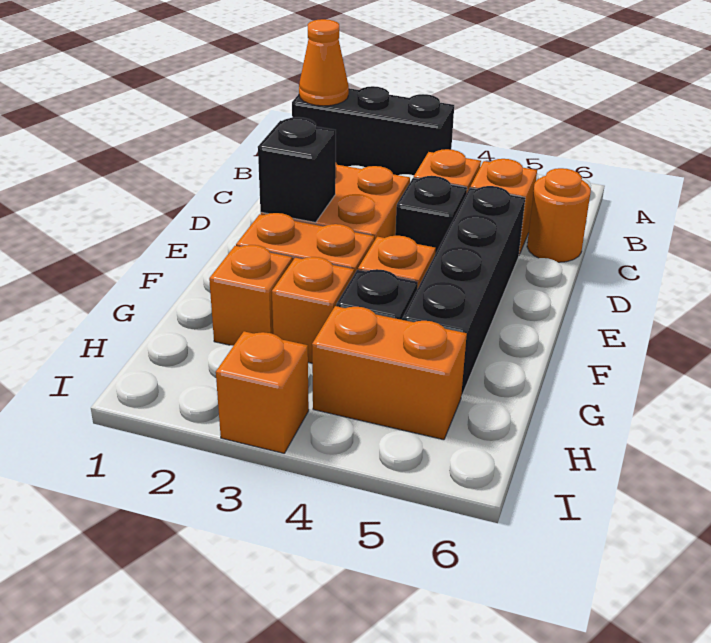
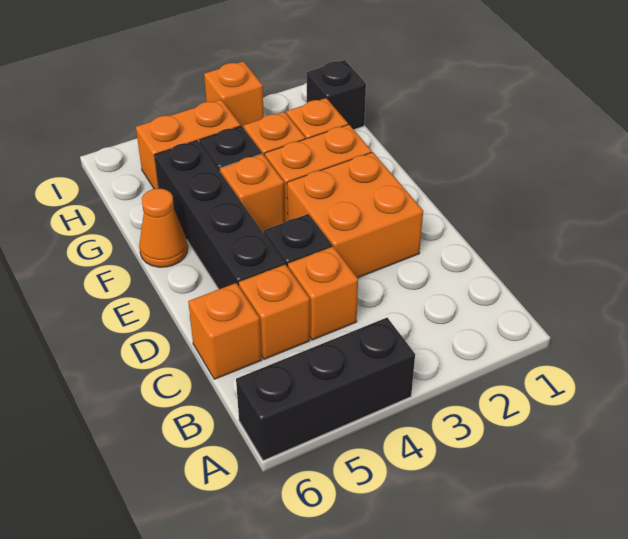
black 1x3 brick [292,86,454,175] -> black 1x3 brick moved to [236,318,415,461]
orange 1x1 cone [299,19,349,106] -> orange 1x1 cone moved to [139,189,188,267]
orange 1x1 round brick [527,168,591,262] -> orange 1x1 brick [188,283,262,379]
black 1x1 brick [258,117,336,223] -> black 1x1 brick moved to [307,60,366,130]

